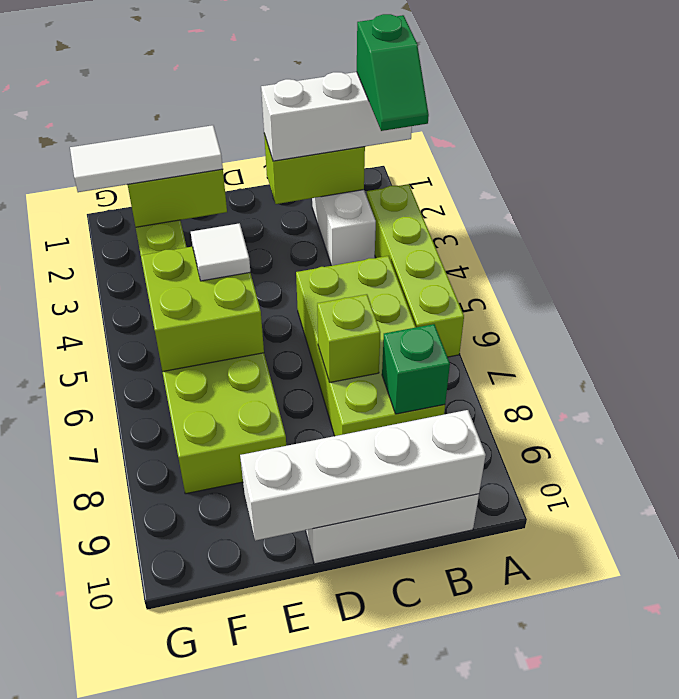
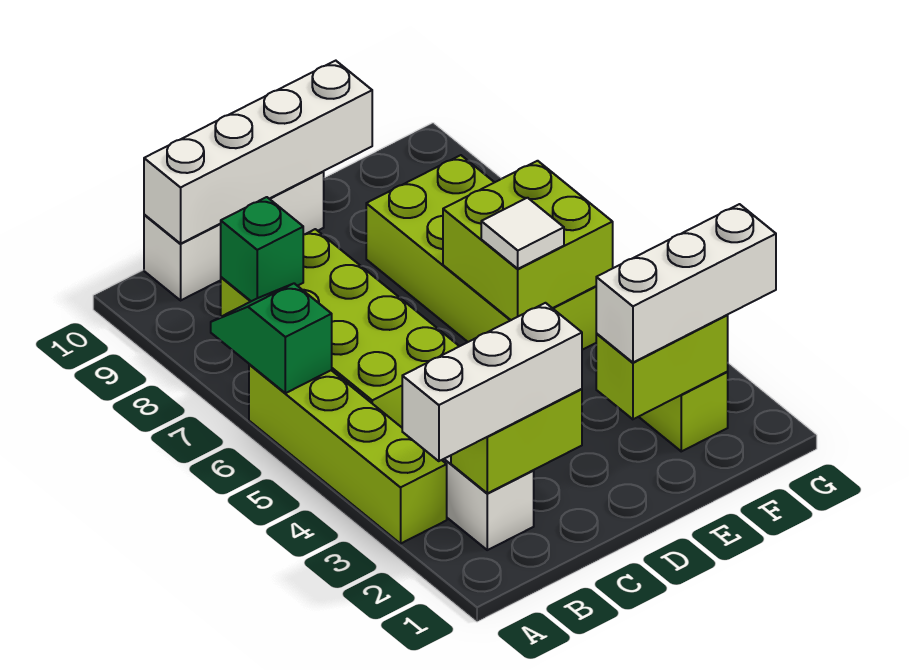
green 1x2 slope [357,14,429,131] -> green 1x2 slope moved to [211,283,332,393]
lime 1x1 brick [317,294,380,382] -> none
white 1x3 tile [70,125,223,192] -> white 1x3 brick [596,204,776,362]

